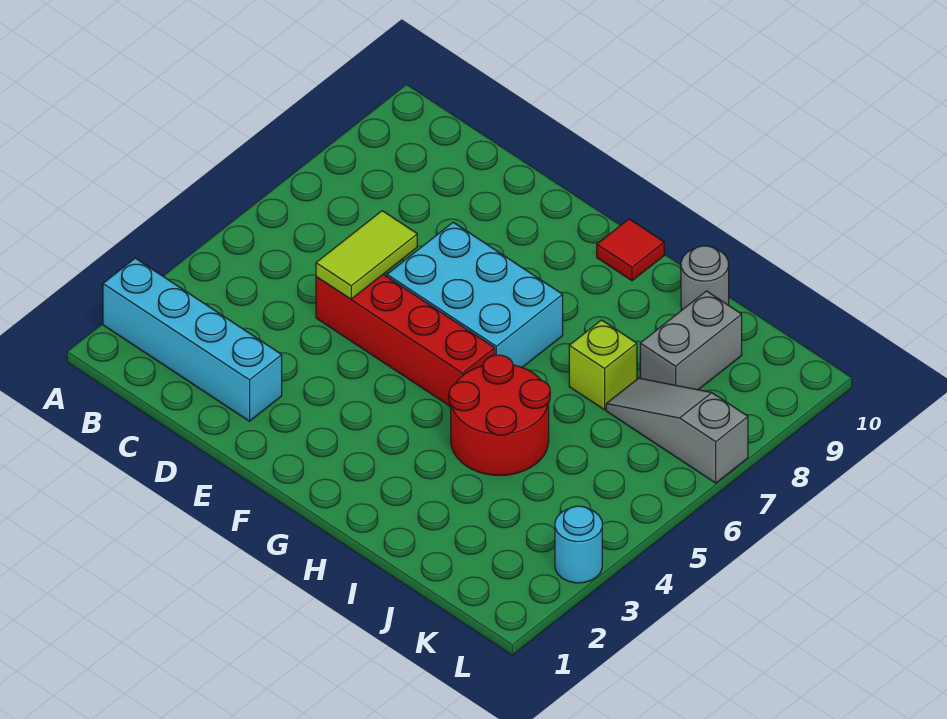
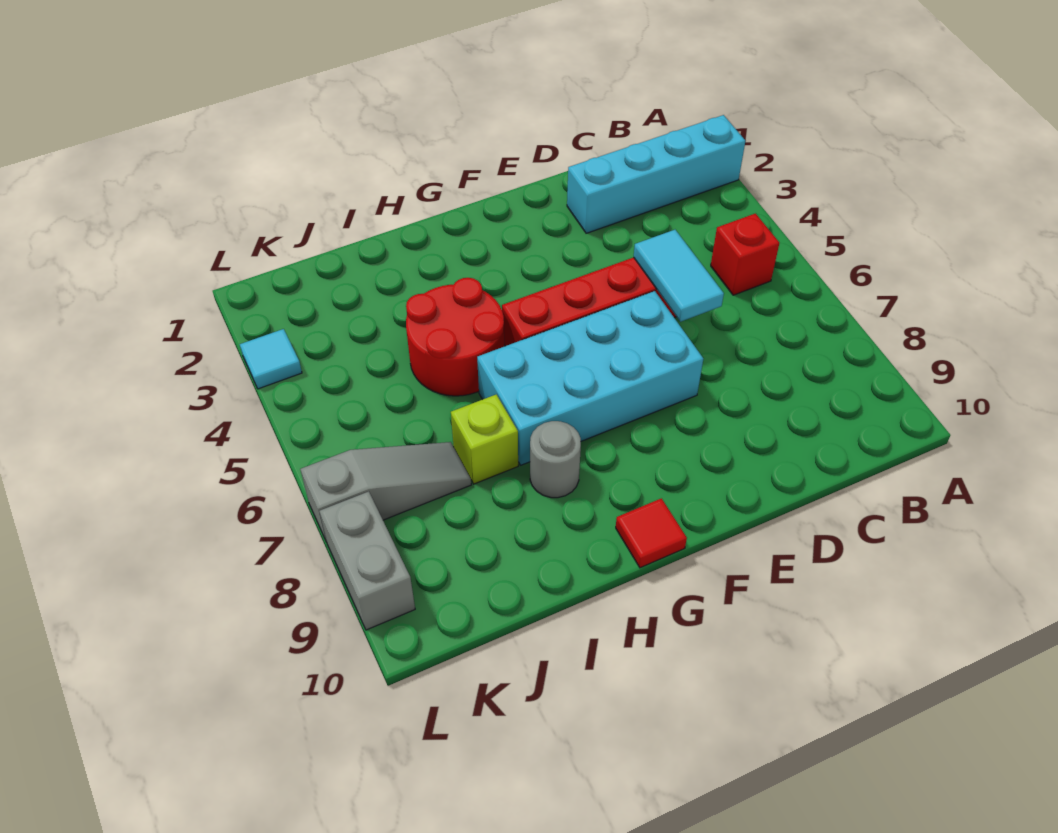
none -> red 1x1 brick [711,213,779,295]
lime 1x2 tile [316,211,417,299] -> cyan 1x2 tile [634,230,724,322]
cyan 2x3 brick [387,222,563,367] -> cyan 2x4 brick [477,291,703,465]
grey 1x1 round brick [681,246,729,310] -> grey 1x1 round brick moved to [530,421,581,498]
grey 1x2 brick [640,291,742,390] -> grey 1x2 brick moved to [319,491,415,630]
cyan 1x1 round brick [555,506,602,583] -> cyan 1x1 tile [240,329,302,389]

